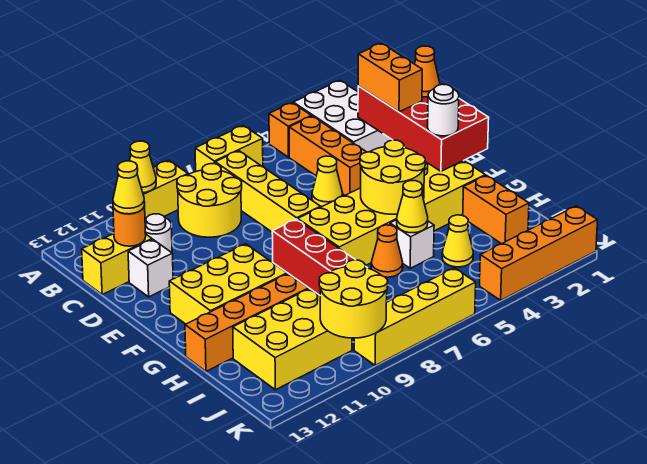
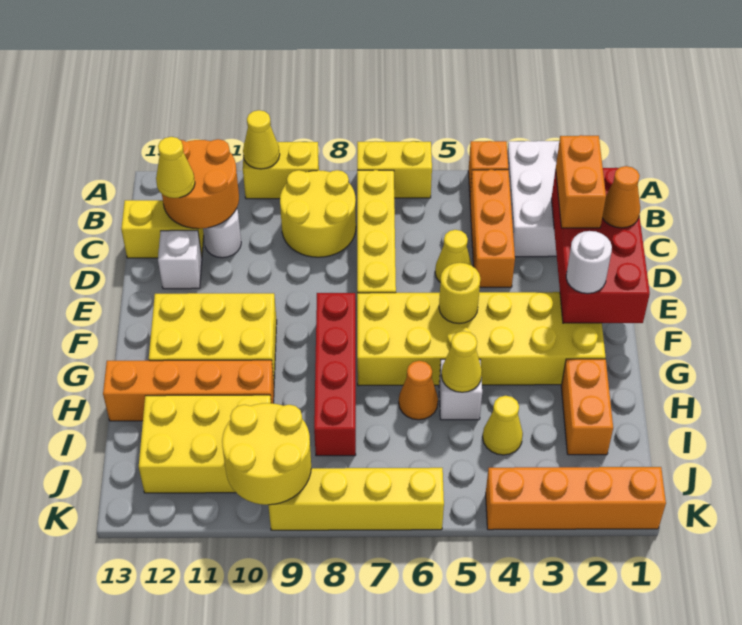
orange 1x1 round brick [113,205,146,246] -> orange 2x2 round brick [162,139,239,229]
yellow 2x2 round brick [360,140,425,214] -> yellow 1x1 round brick [439,263,480,324]

